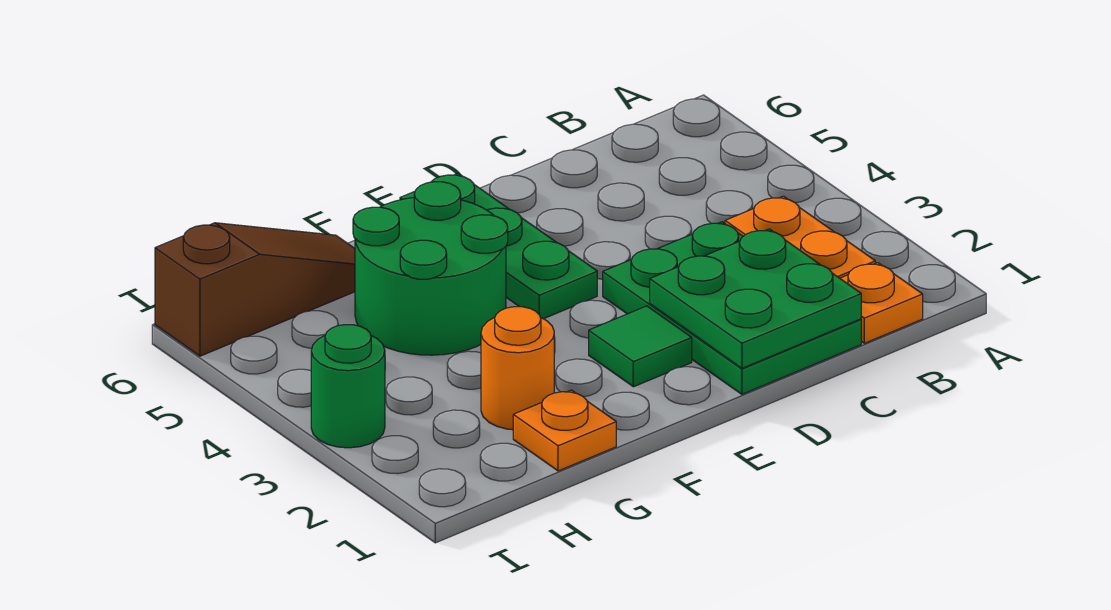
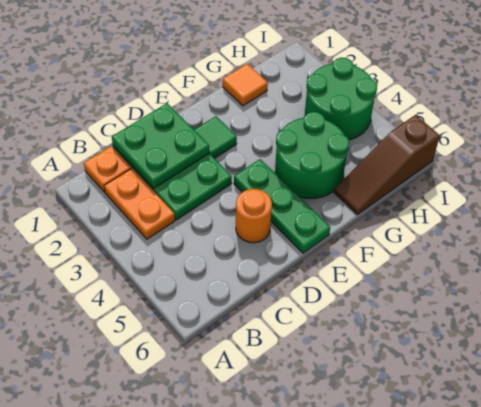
orange 1x1 plate [513,390,616,471] -> orange 1x1 tile [223,64,268,106]
orange 1x1 round brick [481,307,554,430] -> orange 1x1 round brick moved to [236,189,272,243]
green 1x1 round brick [311,325,385,448] -> green 2x2 round brick [305,58,377,140]

